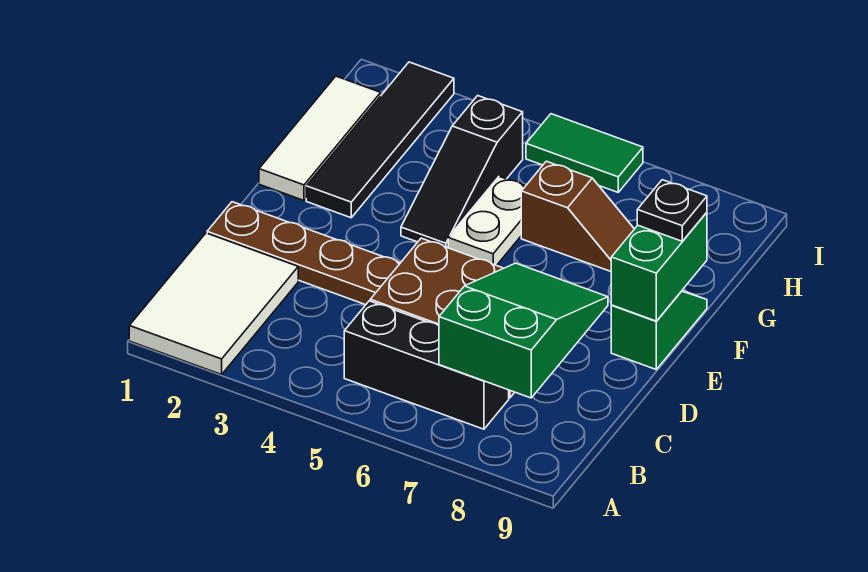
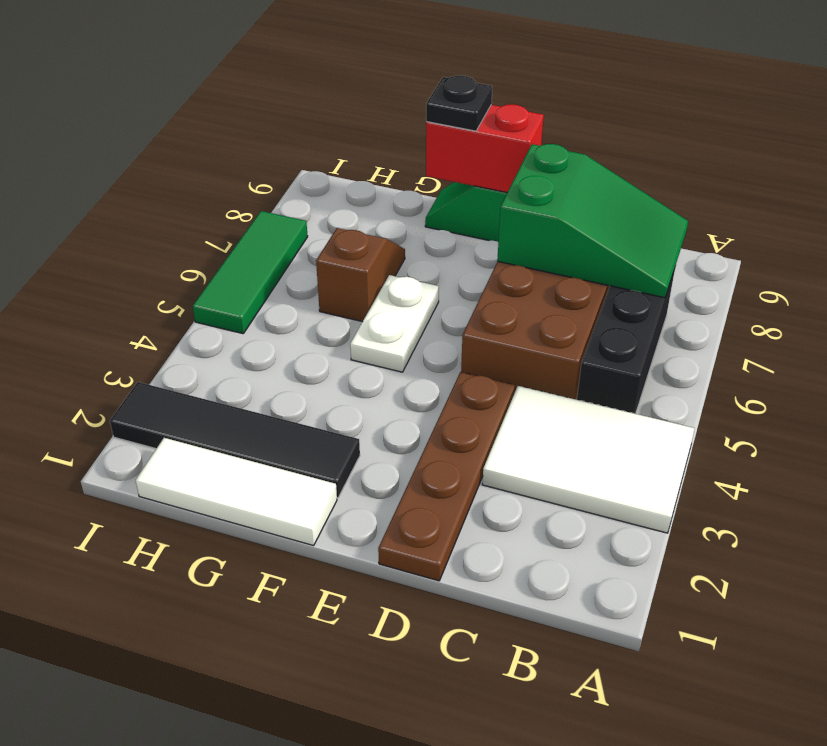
white 2x3 tile [129,233,298,375] -> white 2x3 tile moved to [482,386,695,533]
green 2x3 slope [439,263,608,398] -> green 2x3 slope turned to [497,144,688,298]
green 1x2 brick [611,212,707,321] -> red 1x2 brick [426,104,544,192]
black 1x3 slope [401,96,523,248] -> none
white 1x2 plate [448,177,525,266] -> white 1x2 plate turned to [350,275,439,372]
green 1x2 tile [526,114,643,192] -> green 1x3 tile [193,211,308,334]

